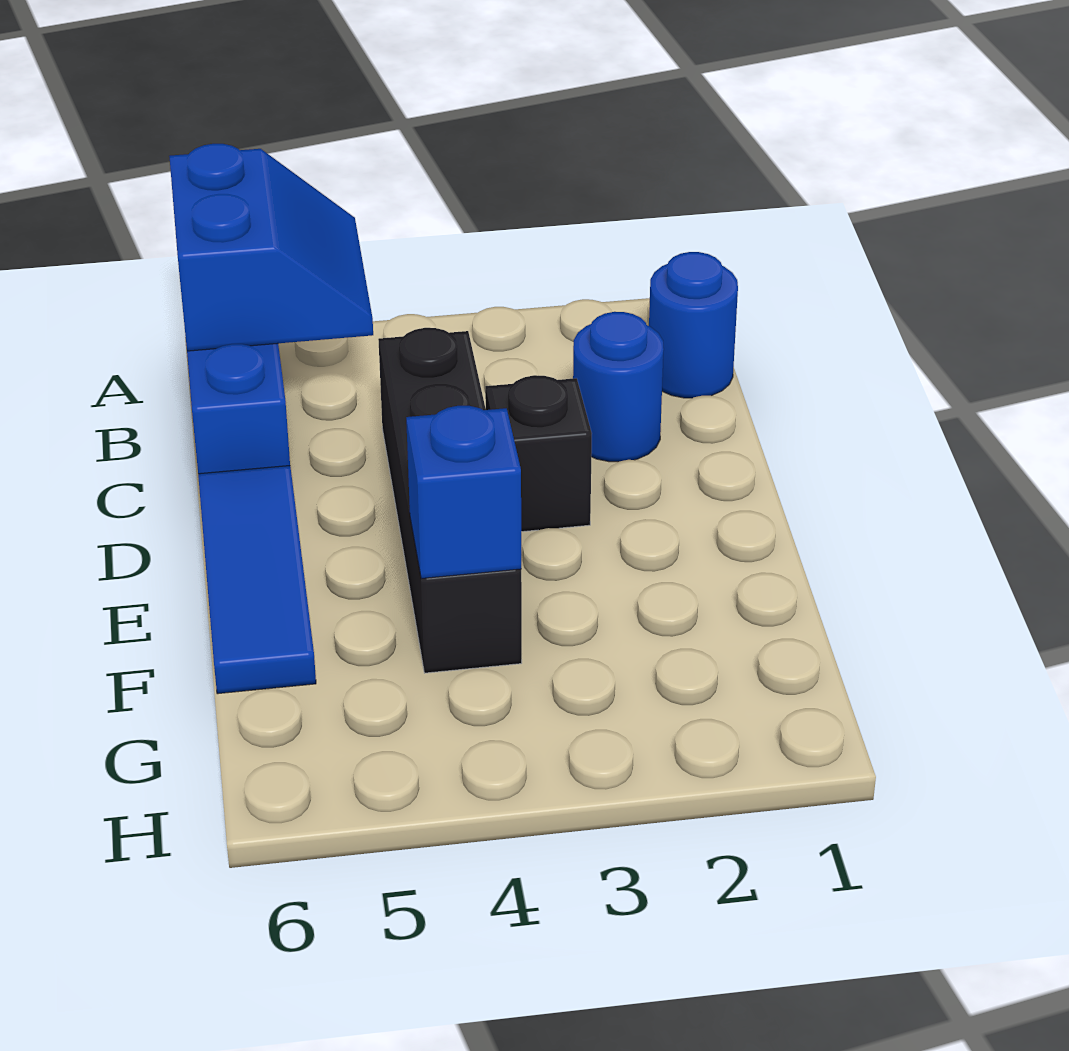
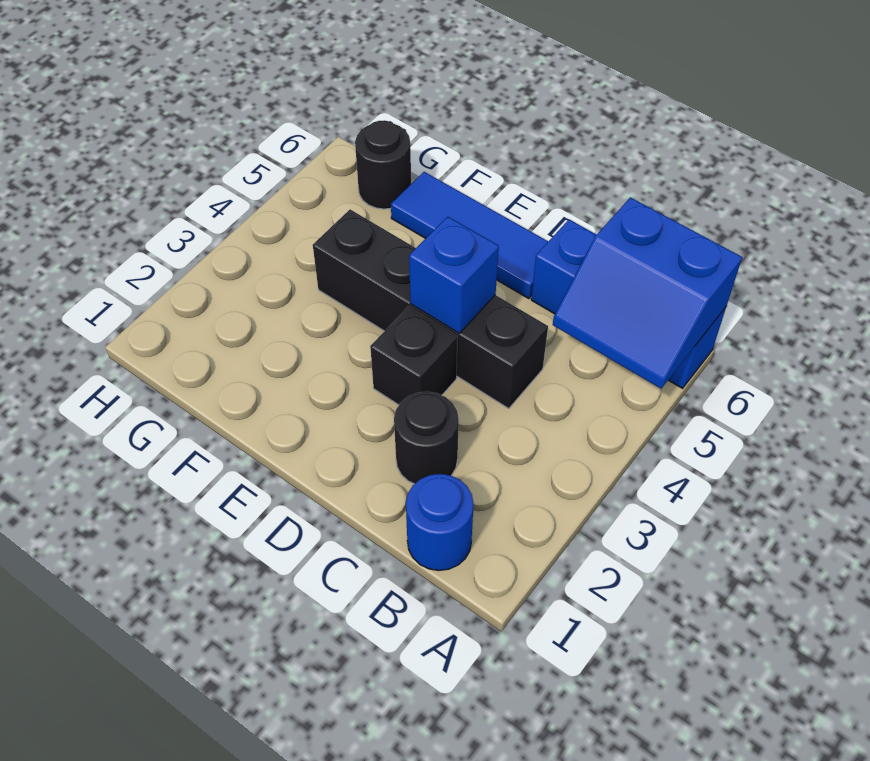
blue 1x1 round brick [573,312,664,462] -> black 1x1 round brick [394,392,459,484]
blue 1x1 brick [406,406,521,579] -> blue 1x1 brick moved to [409,217,499,333]
none -> black 1x1 round brick [355,120,411,209]

